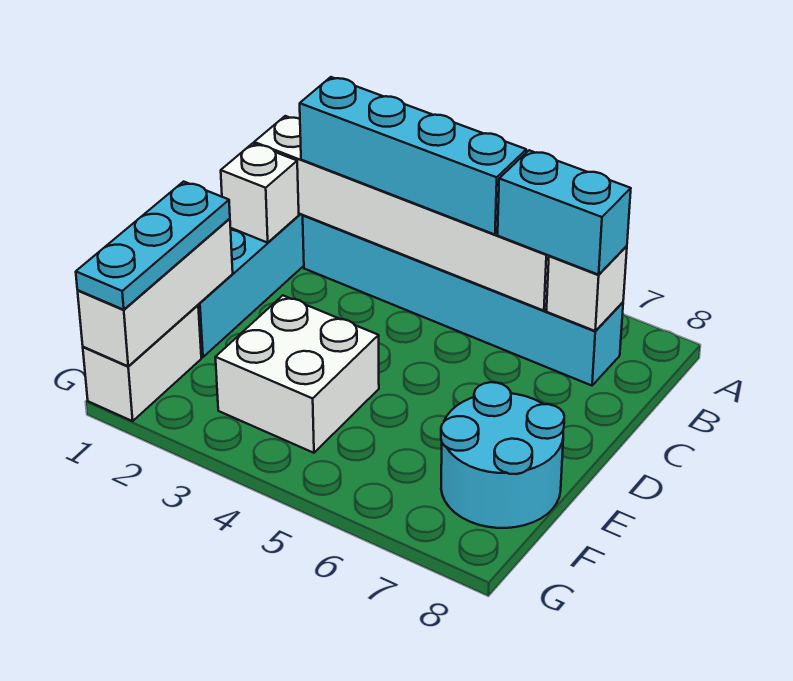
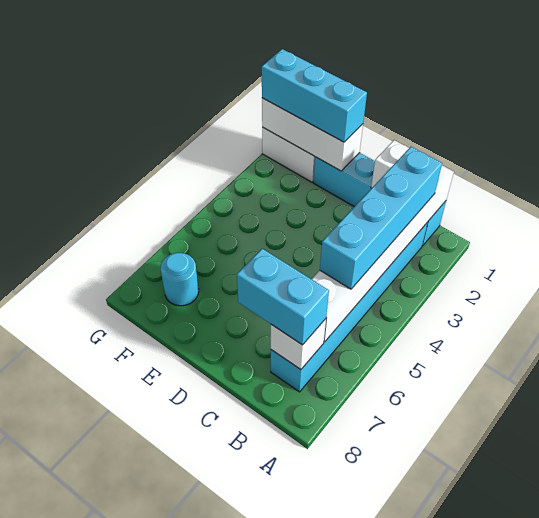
cyan 1x2 brick [498,150,631,275] -> cyan 1x2 brick turned to [237,249,329,345]
cyan 1x3 plate [76,182,230,310] -> cyan 1x3 brick [262,49,367,142]
white 2x2 brick [215,296,379,453] -> none
cyan 2x2 round brick [441,382,564,528] -> cyan 1x1 round brick [161,253,199,306]

